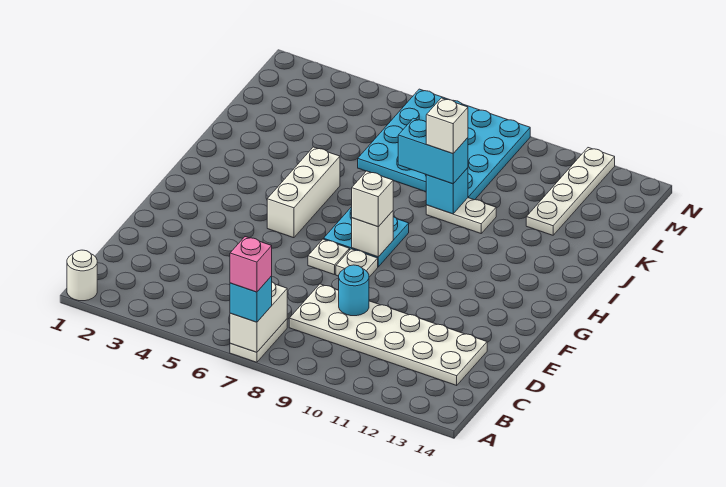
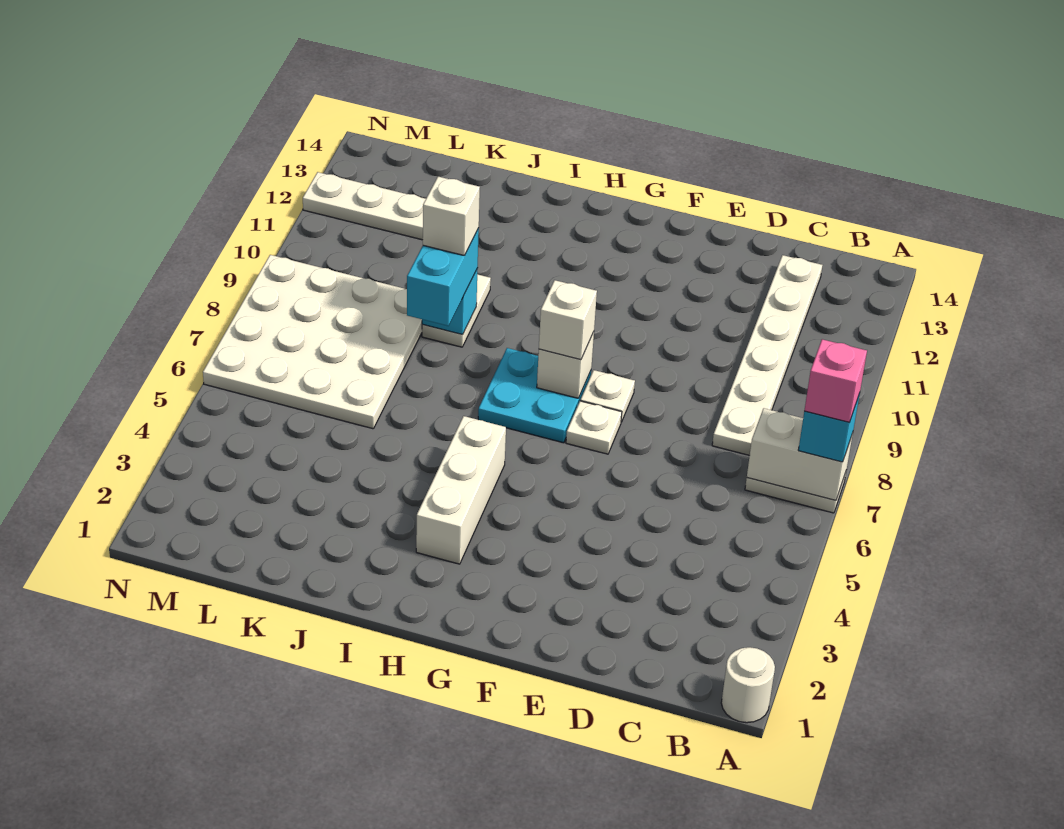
white 2x6 plate [289,284,487,385] -> white 1x6 plate [712,255,822,455]
cyan 1x1 round brick [339,265,369,316] -> none
white 1x3 brick [267,147,340,238] -> white 1x3 brick turned to [416,416,506,564]
cyan 4x4 plate [358,89,530,200] -> white 4x4 plate [203,255,422,429]

